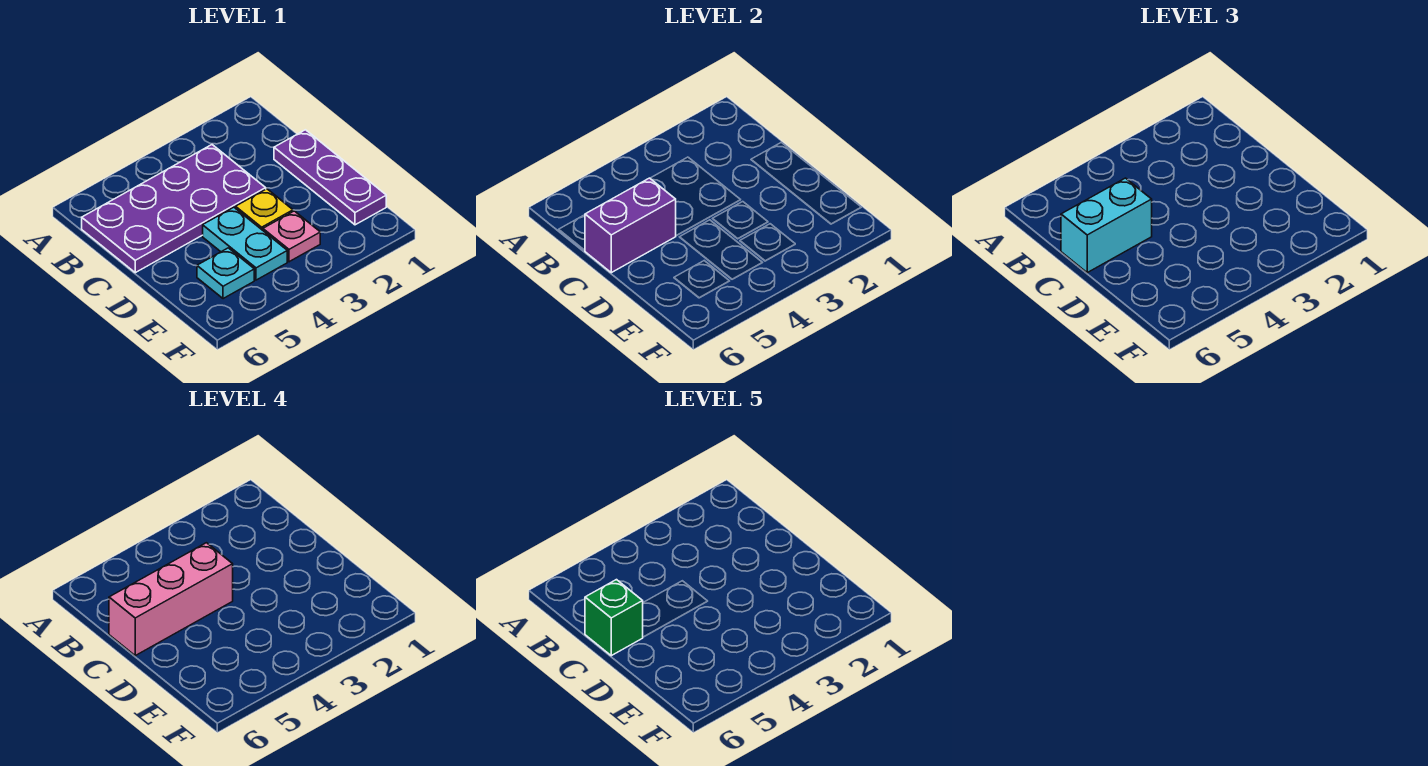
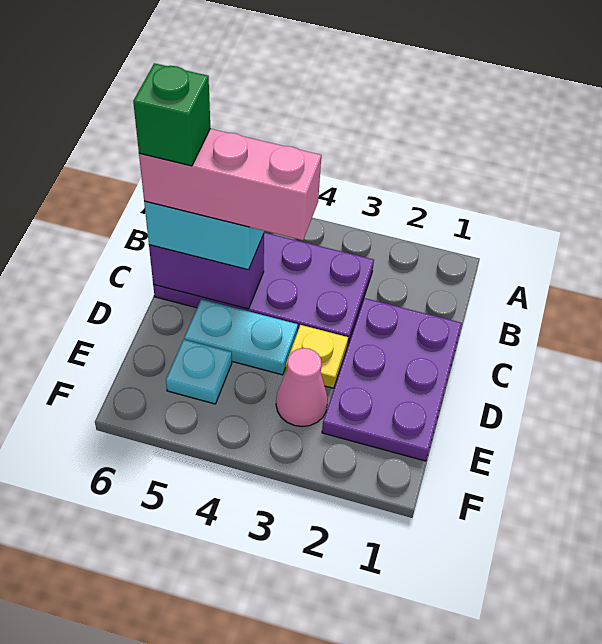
purple 1x3 plate [274,130,386,225] -> purple 2x3 plate [322,298,462,461]
cyan 1x2 plate [203,207,287,280] -> cyan 1x2 plate turned to [184,299,298,375]
pink 1x1 plate [263,211,320,262] -> pink 1x1 cone [276,348,328,427]

